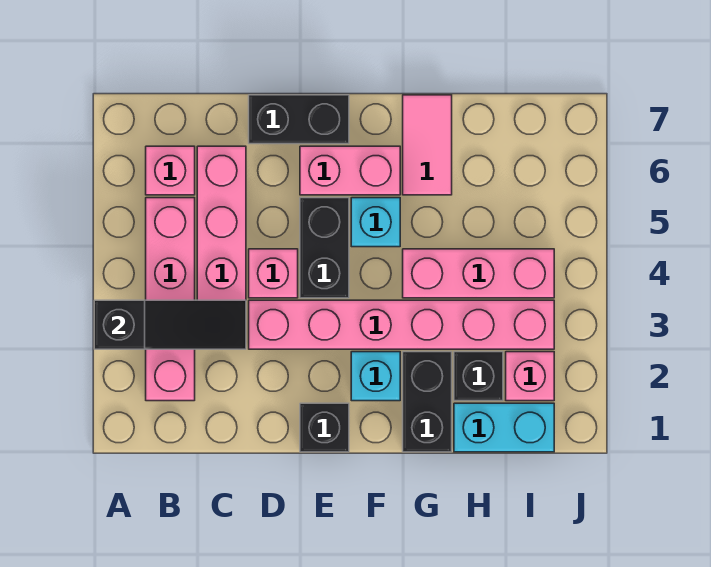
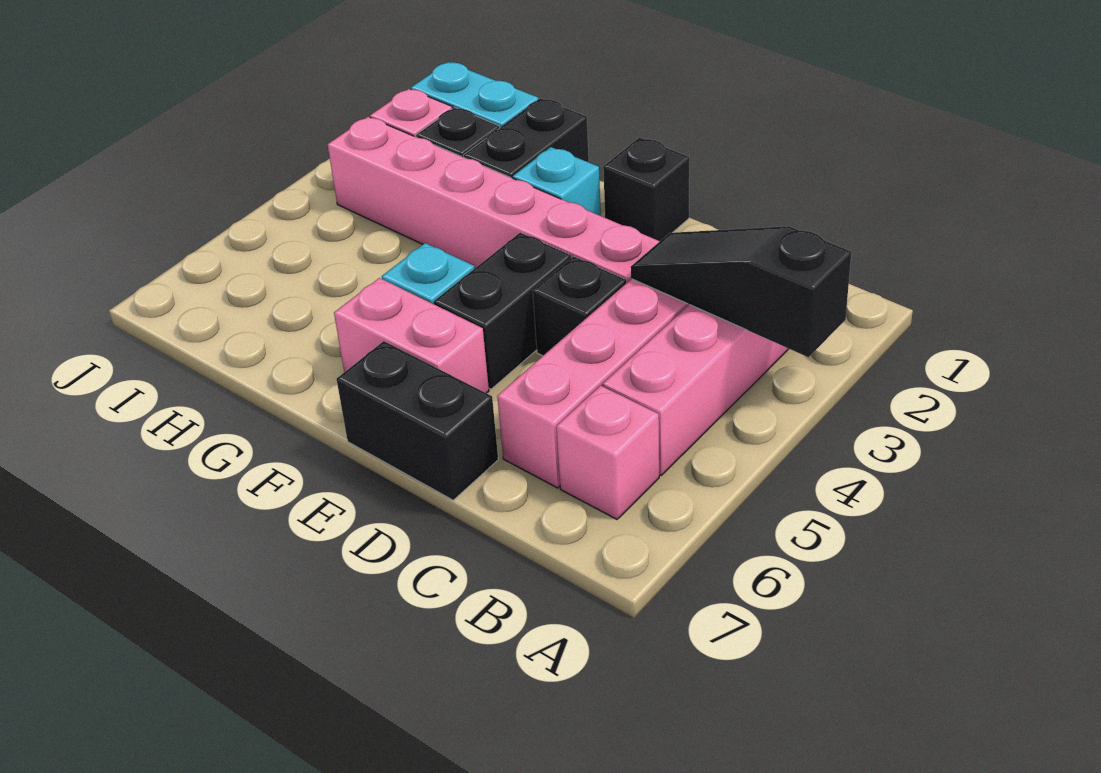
pink 1x1 brick [249,249,298,298] -> black 1x1 brick [533,256,626,356]
pink 1x3 brick [403,249,554,298] -> none
pink 1x2 tile [403,95,452,195] -> none

